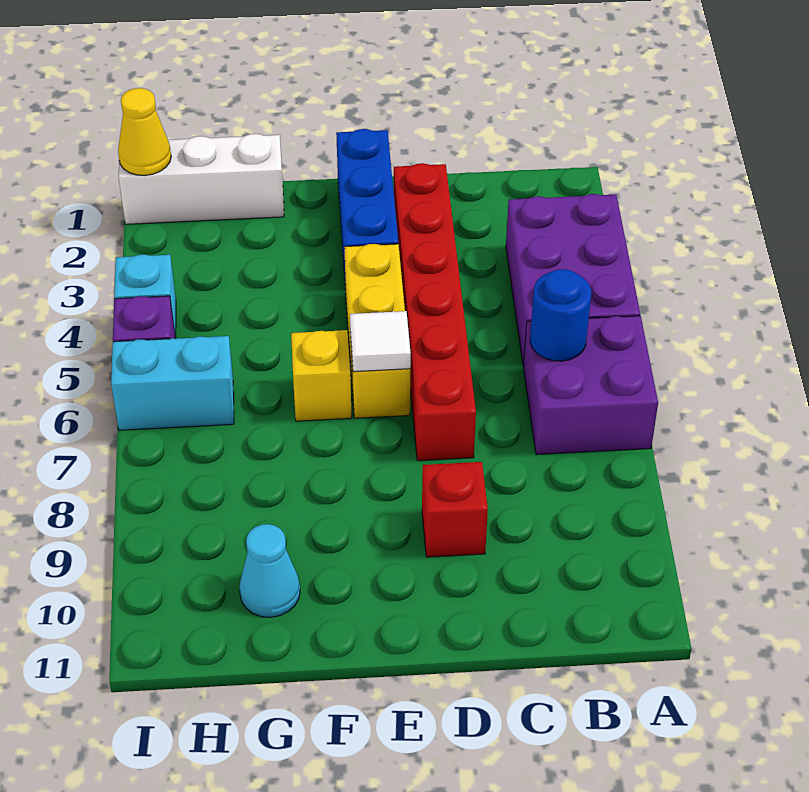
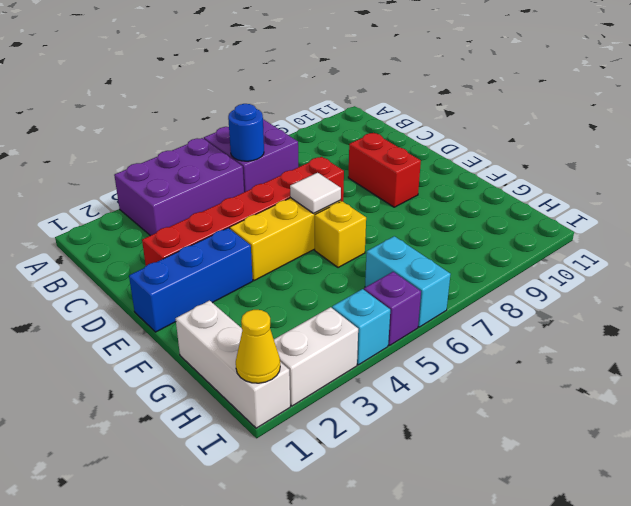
red 1x1 brick [422,462,488,557] -> red 1x2 brick [348,133,421,207]
cyan 1x1 cone [239,524,300,617] -> none
none -> white 1x2 brick [274,307,358,406]

